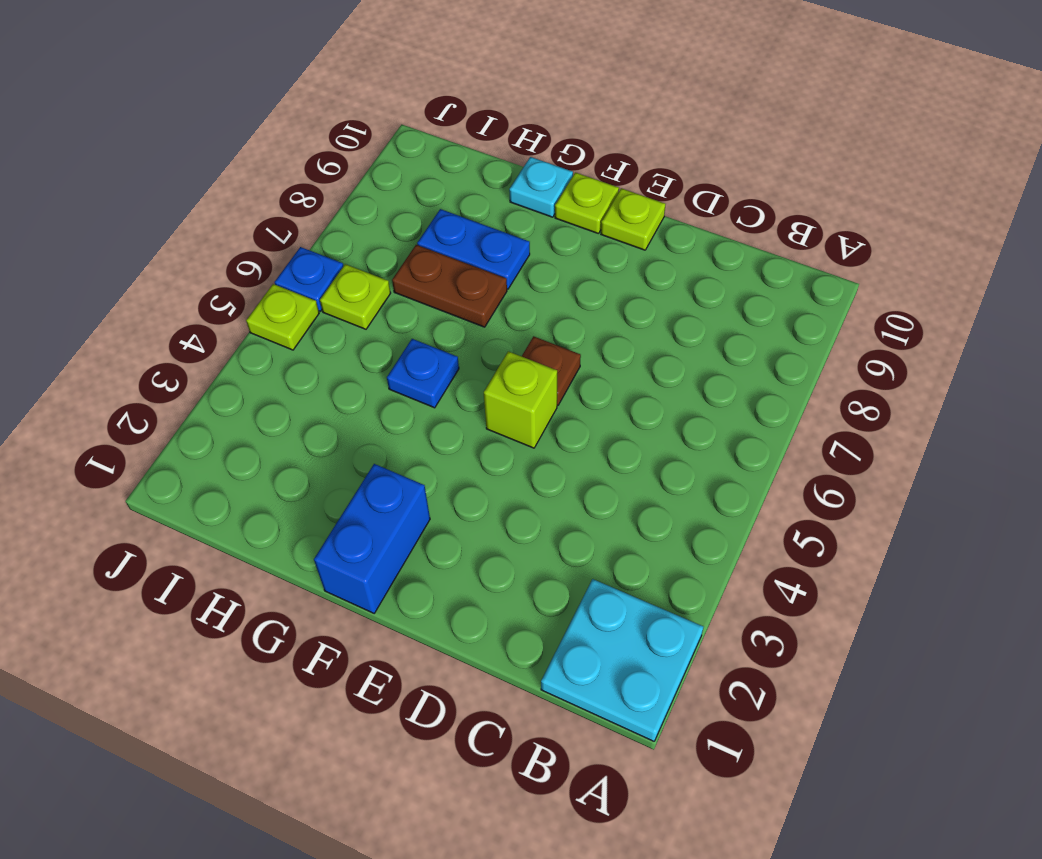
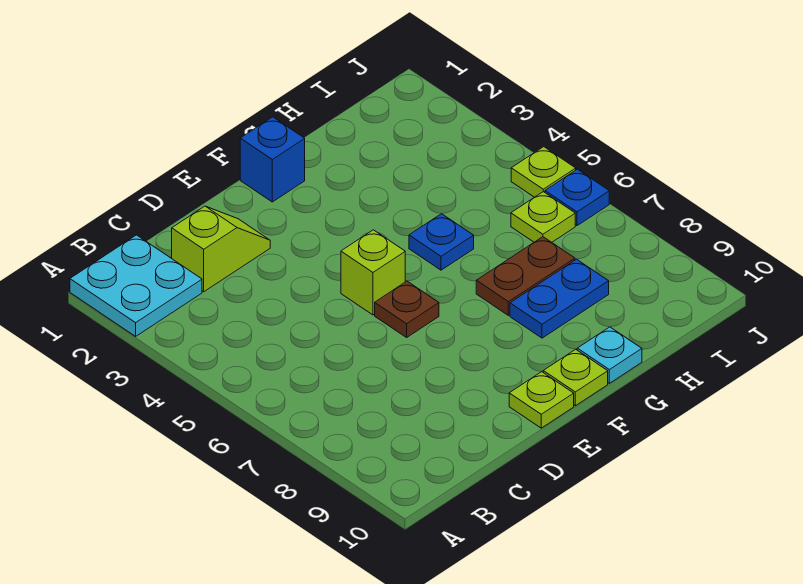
none -> lime 1x2 slope [172,206,270,292]
blue 1x2 brick [314,464,430,613] -> blue 1x1 brick [240,117,305,202]

